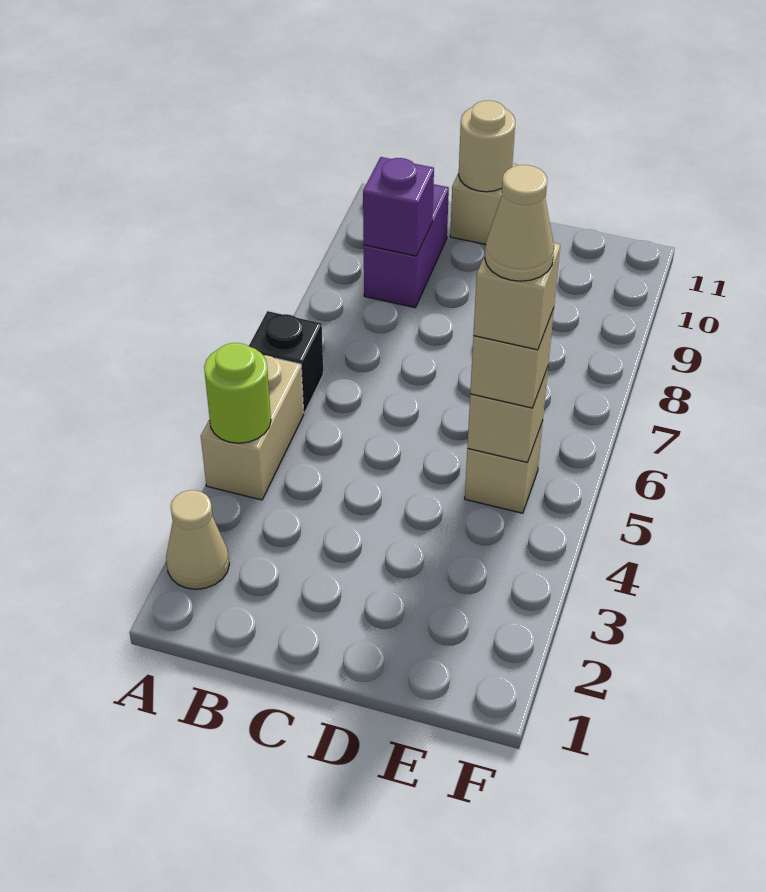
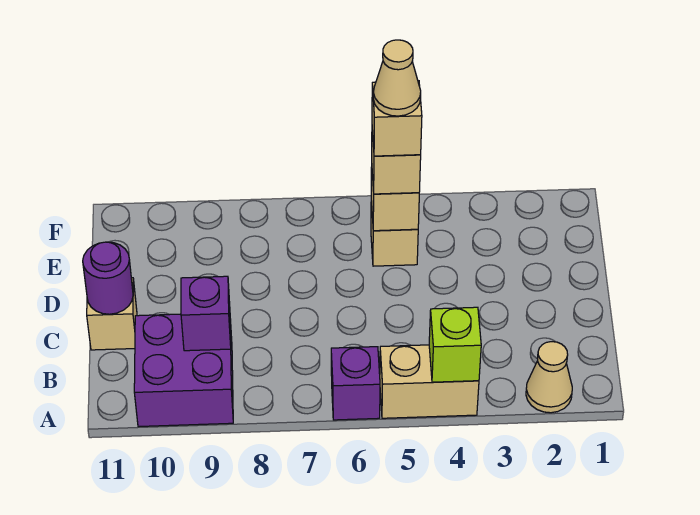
lime 1x1 round brick [204,343,271,443] -> lime 1x1 brick [429,307,481,382]
black 1x1 brick [249,311,323,413] -> purple 1x1 brick [331,347,380,420]
purple 1x2 brick [364,184,449,308] -> purple 2x2 brick [134,314,233,427]
tan 1x1 round brick [459,101,515,192] -> purple 1x1 round brick [83,242,133,314]

